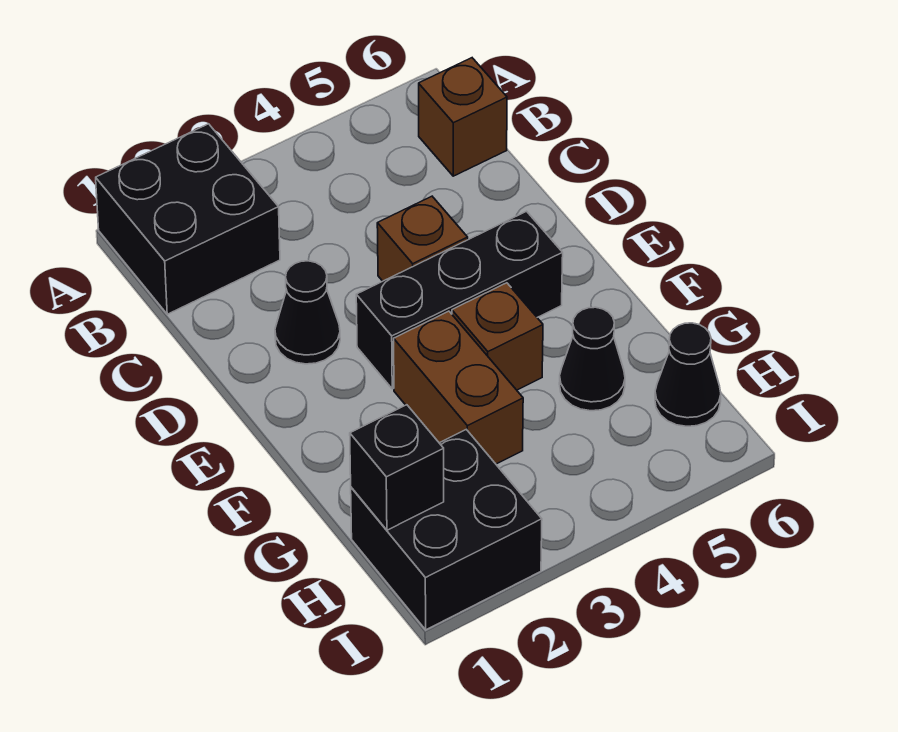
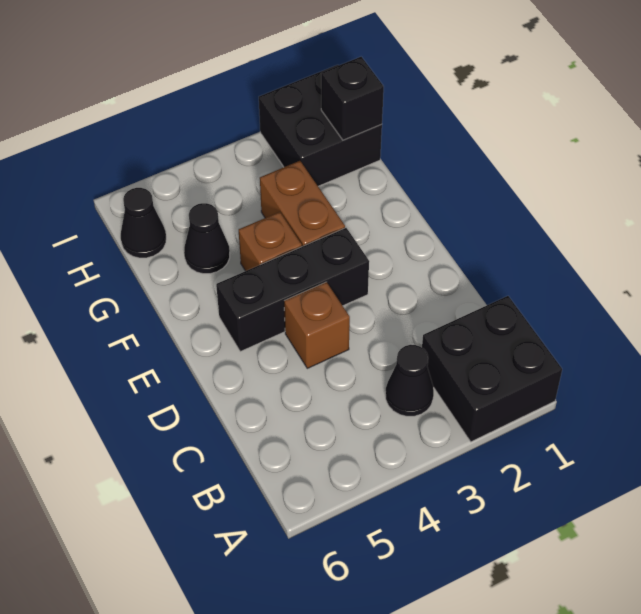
brown 1x1 brick [419,58,507,176] -> none
black 1x1 cone [275,261,340,364] -> black 1x1 cone moved to [385,345,434,416]

